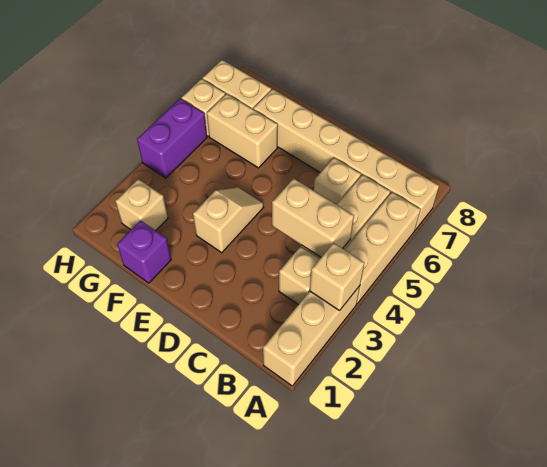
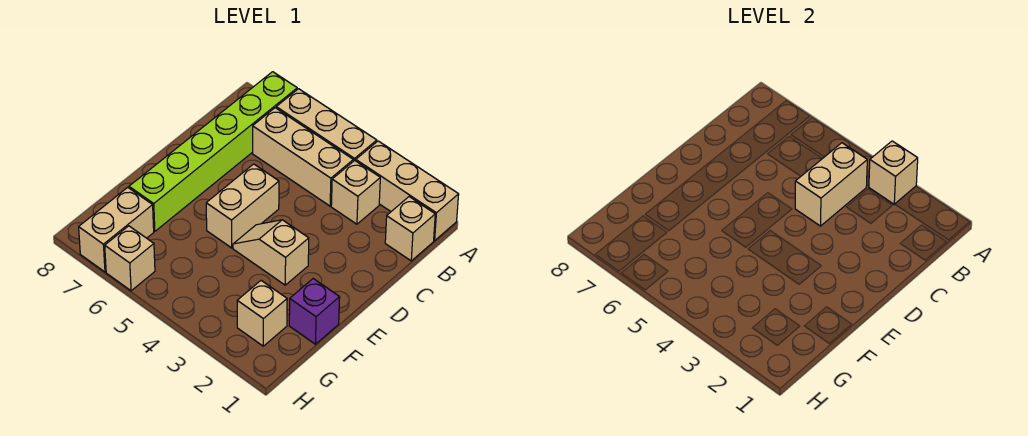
tan 1x6 brick [253,89,439,230] -> lime 1x6 brick [129,72,297,231]
tan 1x1 brick [314,158,361,205] -> tan 1x1 brick moved to [385,197,435,261]
tan 1x2 brick [207,94,278,168] -> tan 1x2 brick moved to [206,164,279,248]
purple 1x2 brick [137,99,207,178] -> none

